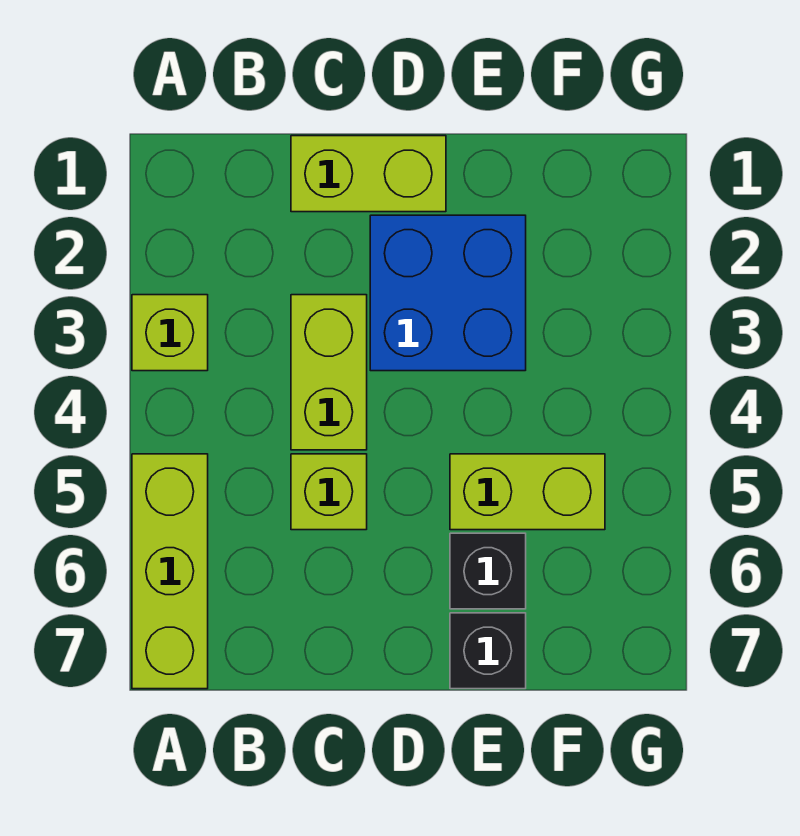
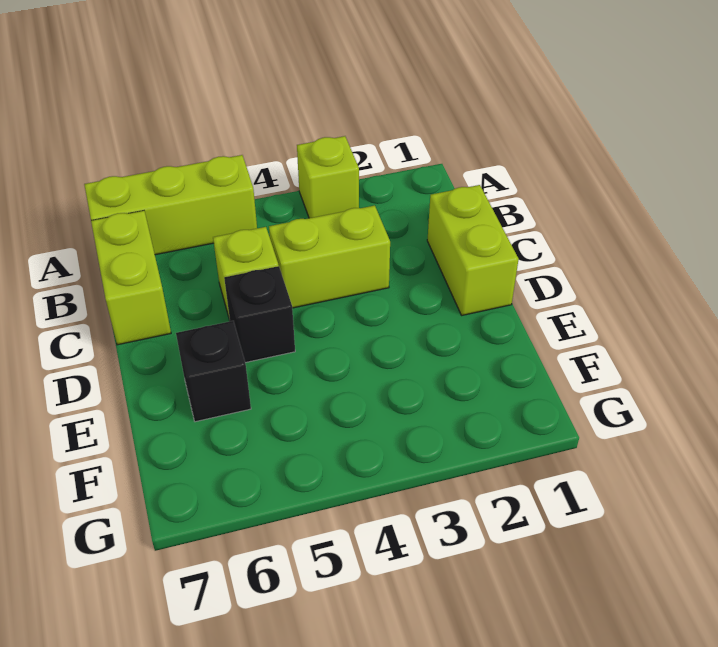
blue 2x2 brick [370,215,526,371] -> none
lime 1x2 brick [450,454,605,530] -> lime 1x2 brick moved to [91,211,171,345]
black 1x1 brick [450,613,526,689] -> black 1x1 brick moved to [224,266,295,363]

